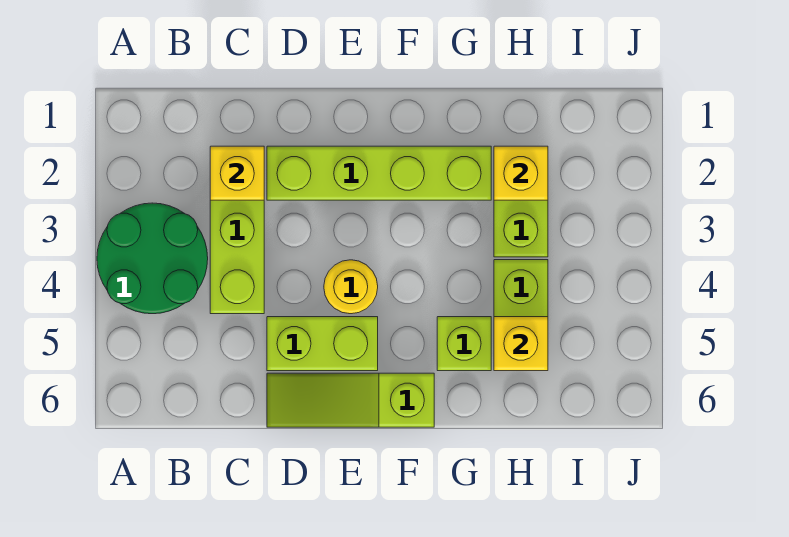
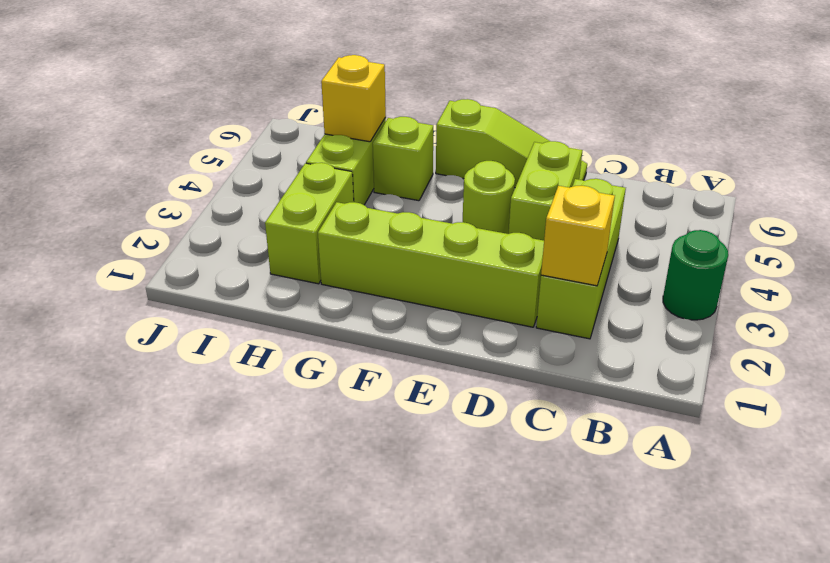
green 2x2 round brick [97,203,208,314] -> green 1x1 round brick [663,230,728,320]
lime 1x2 brick [267,317,378,371] -> lime 1x2 brick turned to [509,141,583,240]
yellow 1x1 round brick [324,260,378,314] -> lime 1x1 round brick [463,161,515,234]
yellow 1x1 brick [494,146,548,200] -> none

